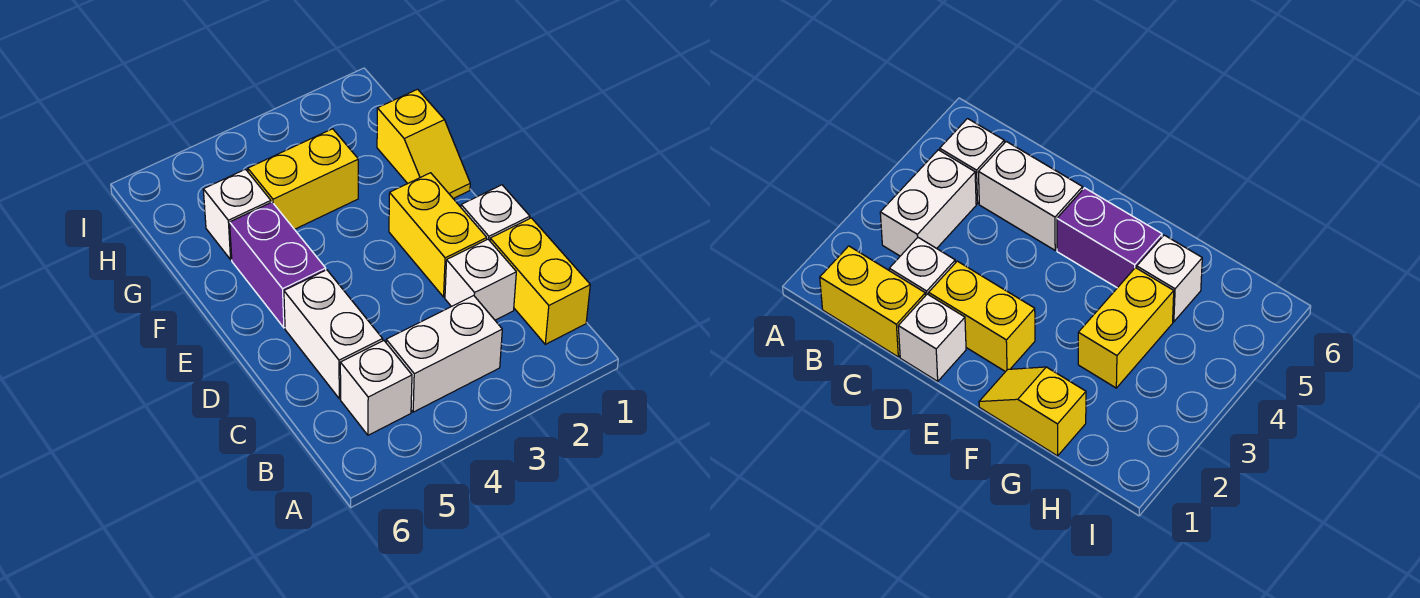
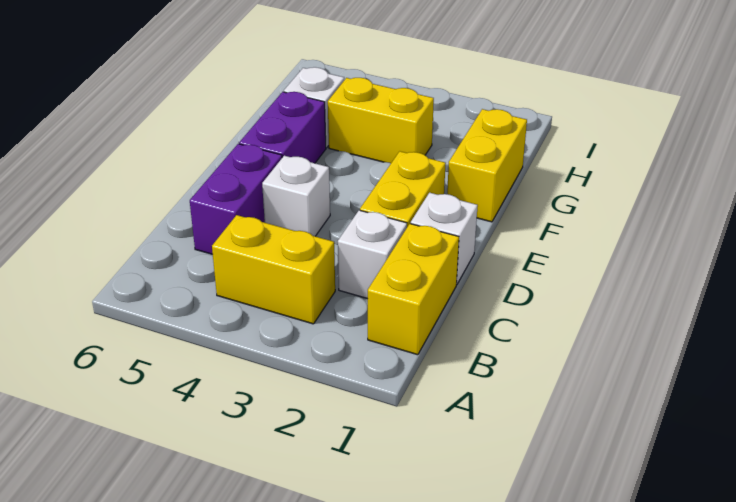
white 1x2 brick [386,296,502,412] -> yellow 1x2 brick [212,215,335,324]
white 1x1 brick [340,341,412,435] -> white 1x1 brick moved to [262,156,330,236]
white 1x2 brick [284,270,383,399] -> purple 1x2 brick [190,144,282,254]
yellow 1x2 slope [377,89,470,199] -> yellow 1x2 brick [447,109,527,222]

